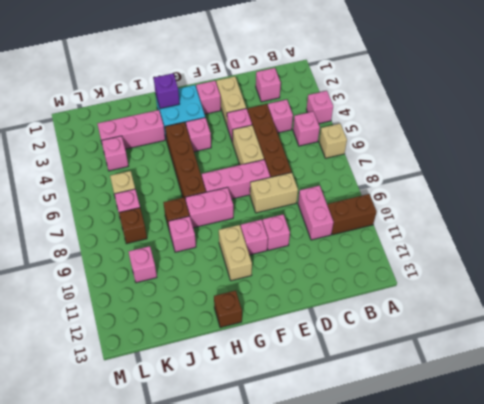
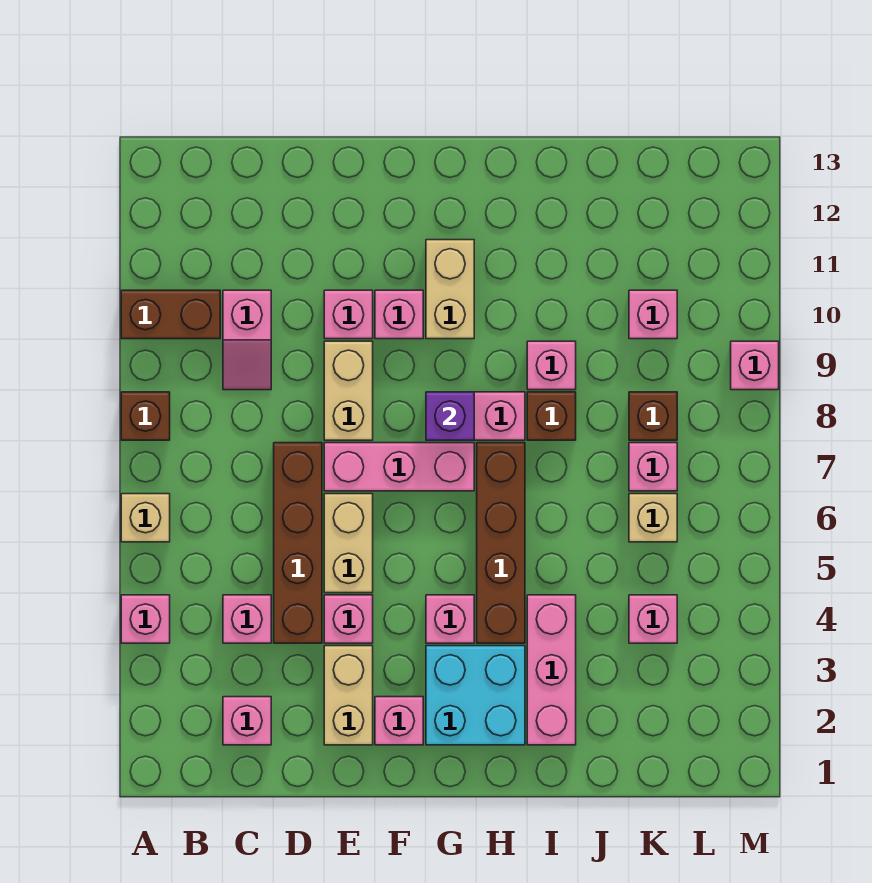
pink 1x1 brick [293,112,320,146] -> pink 1x1 brick moved to [731,341,779,390]
pink 1x2 brick [298,186,334,240] -> pink 1x2 slope [223,290,271,390]
tan 1x2 brick [250,172,298,213] -> tan 1x2 brick turned to [324,341,373,440]
purple 1x1 brick [154,73,179,109] -> purple 1x1 brick moved to [426,392,474,440]
brown 1x1 brick [214,290,242,328] -> brown 1x1 brick moved to [121,392,170,440]
pink 1x3 brick [97,110,165,149] -> pink 1x3 brick turned to [527,595,576,745]

